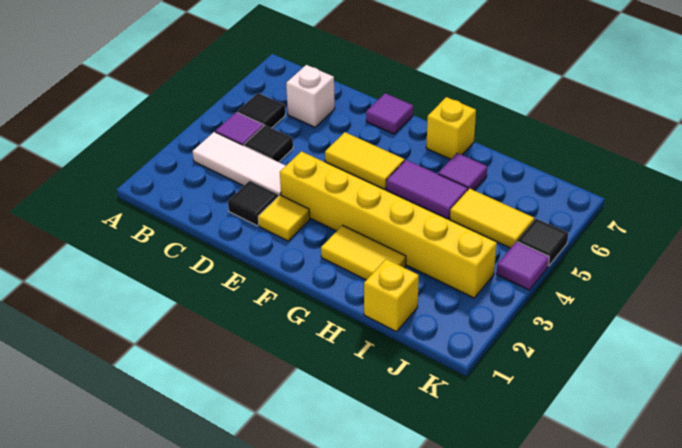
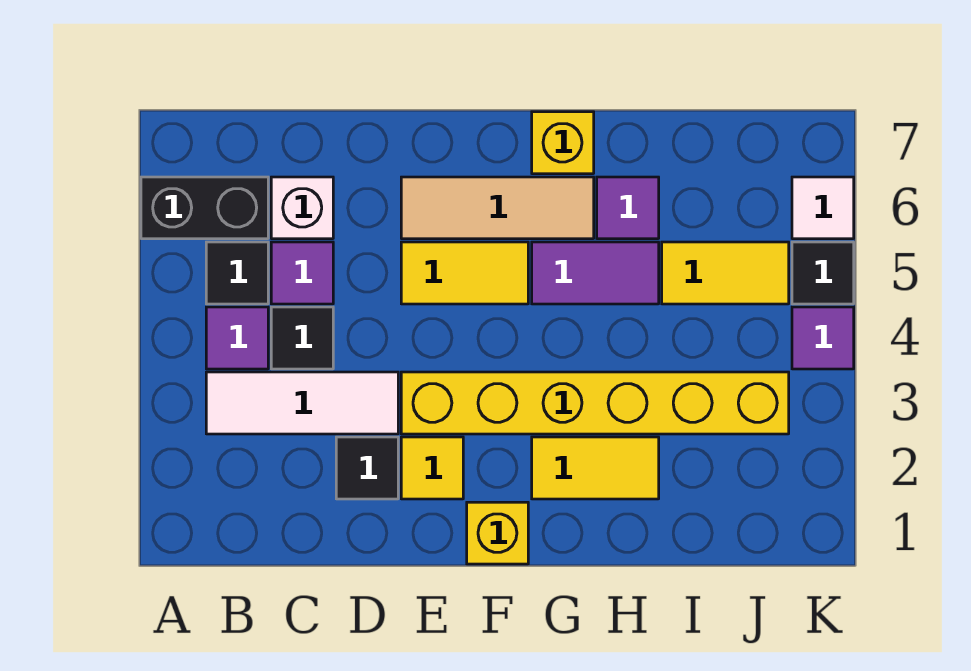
none -> black 1x2 brick [141,177,268,239]
none -> tan 1x3 tile [401,177,594,239]
purple 1x1 tile [366,93,413,134] -> purple 1x1 tile moved to [271,242,333,304]
yellow 1x1 brick [364,259,419,332] -> yellow 1x1 brick moved to [467,502,528,564]
none -> white 1x1 tile [792,177,854,239]

